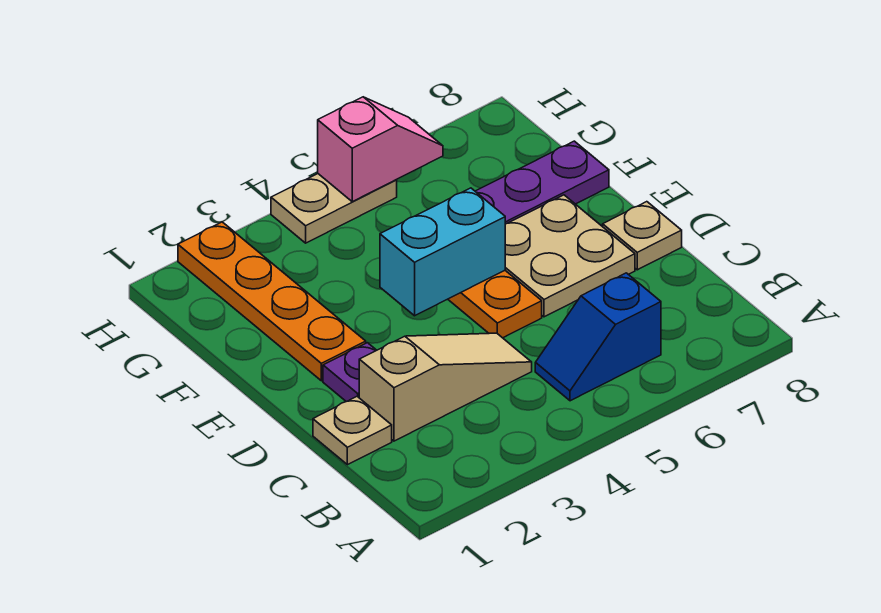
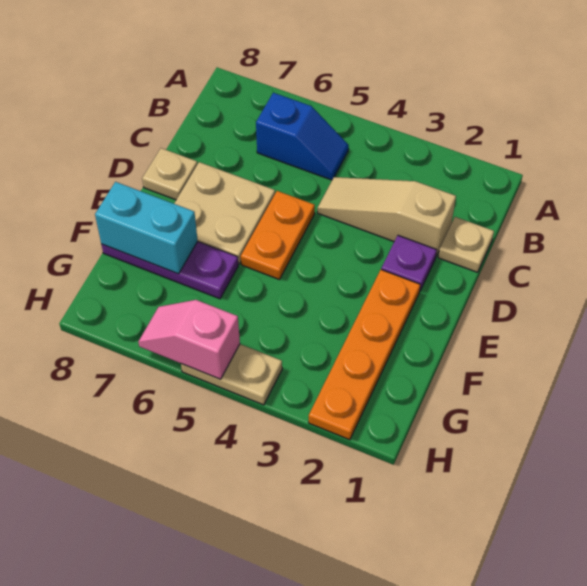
cyan 1x2 brick [380,188,505,316] -> cyan 1x2 brick moved to [95,182,198,274]

